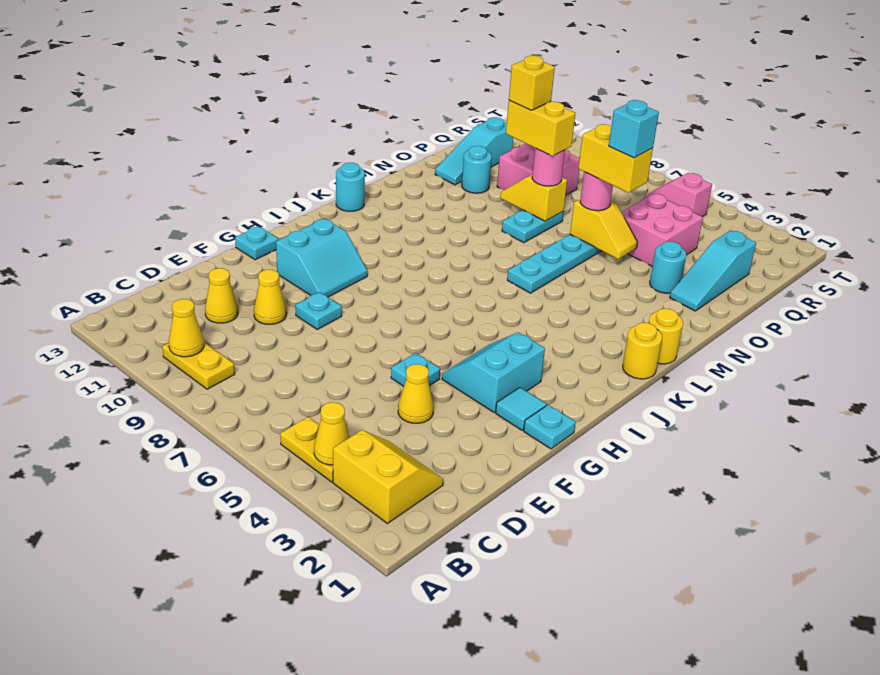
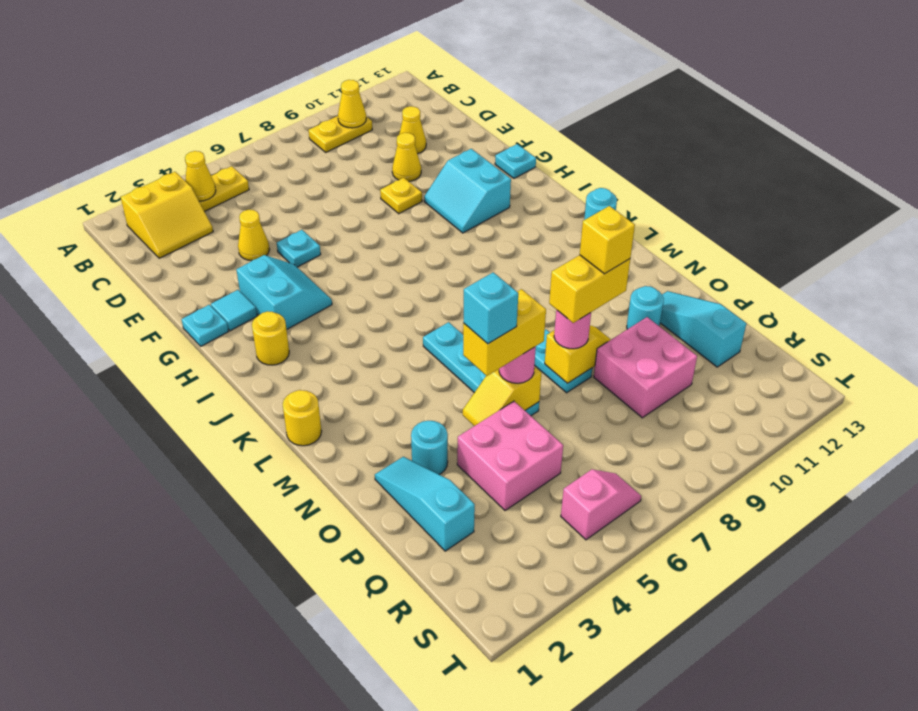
cyan 1x1 plate [295,292,342,330] -> yellow 1x1 plate [380,178,422,214]
yellow 1x1 round brick [623,323,662,379] -> yellow 1x1 round brick moved to [252,311,289,365]

